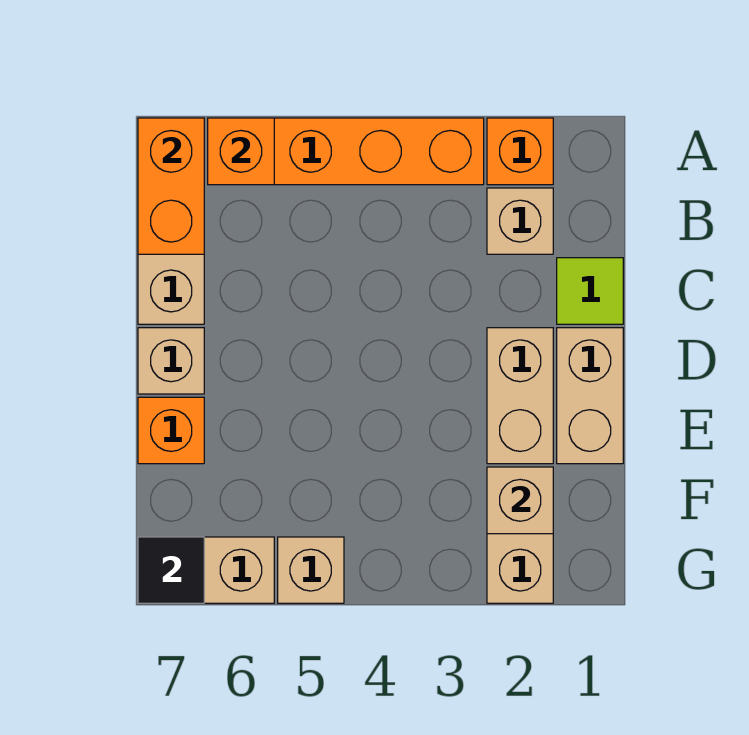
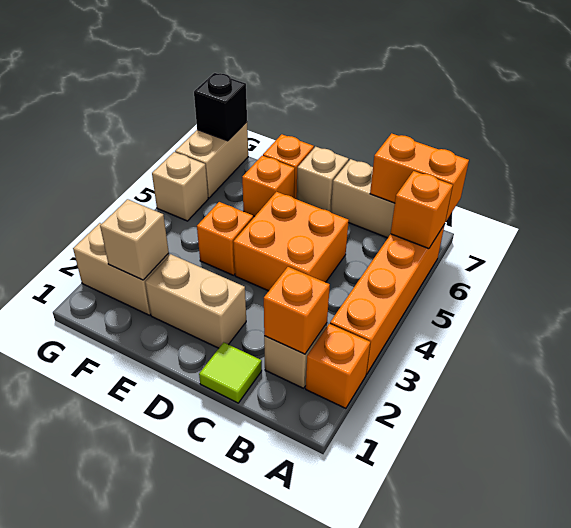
none -> orange 1x1 brick [264,267,330,354]
none -> orange 2x2 brick [233,192,349,291]
tan 1x2 brick [557,328,623,464] -> none
none -> orange 1x1 brick [197,202,253,275]
none -> orange 1x1 brick [242,156,295,216]
black 1x1 tile [138,537,204,603] -> black 1x1 brick [194,73,247,141]

